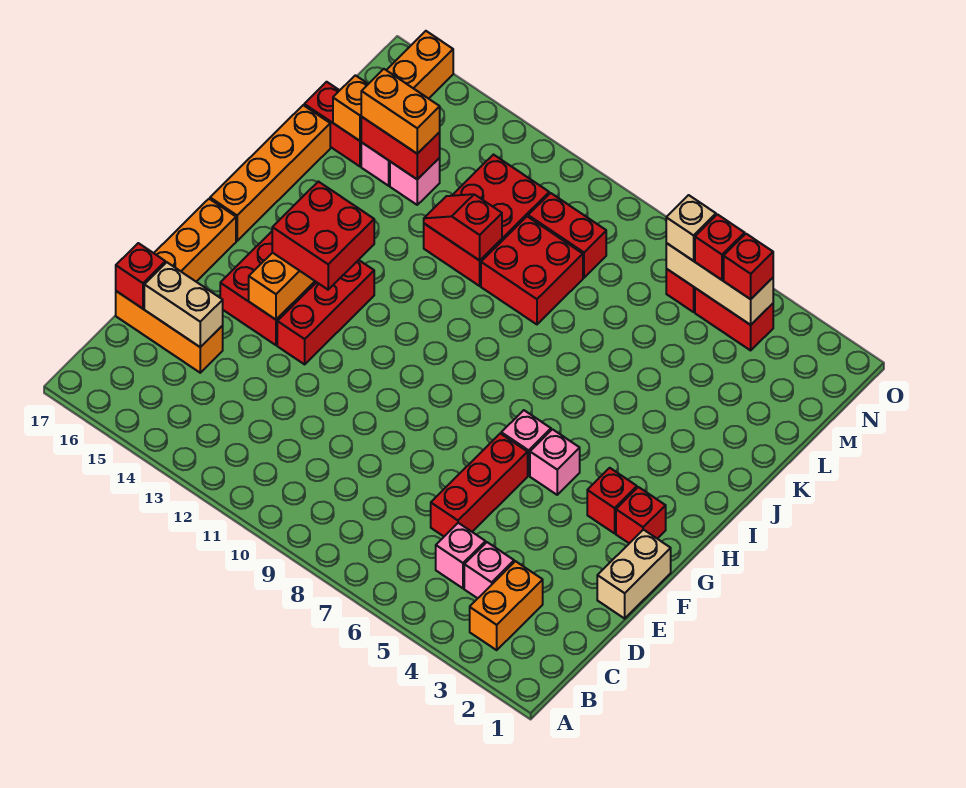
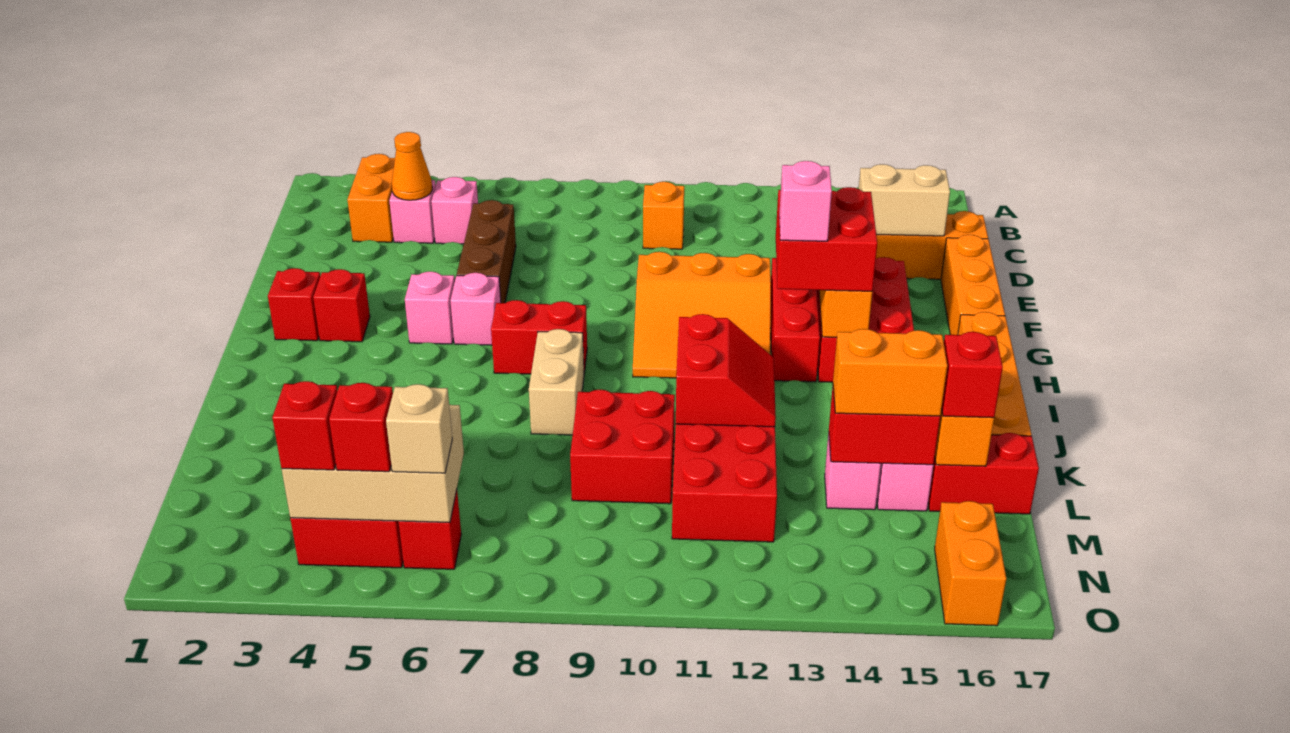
none -> orange 1x1 cone [392,132,432,200]
none -> orange 1x1 brick [643,182,684,249]
red 1x3 brick [431,433,528,536] -> brown 1x3 brick [457,200,516,303]
red 1x1 brick [116,243,165,309] -> red 1x1 brick moved to [942,332,1003,418]
tan 1x2 brick [597,530,671,618] -> tan 1x2 brick moved to [529,329,584,435]
none -> orange 3x3 slope [633,252,771,378]
none -> pink 1x1 brick [779,161,832,241]
red 1x2 slope [424,194,502,260] -> red 2x2 slope [676,314,776,427]
red 1x2 brick [528,193,606,278] -> red 1x2 brick moved to [491,300,587,374]
tan 1x3 brick [666,243,773,325] -> tan 2x3 brick [282,405,464,523]

